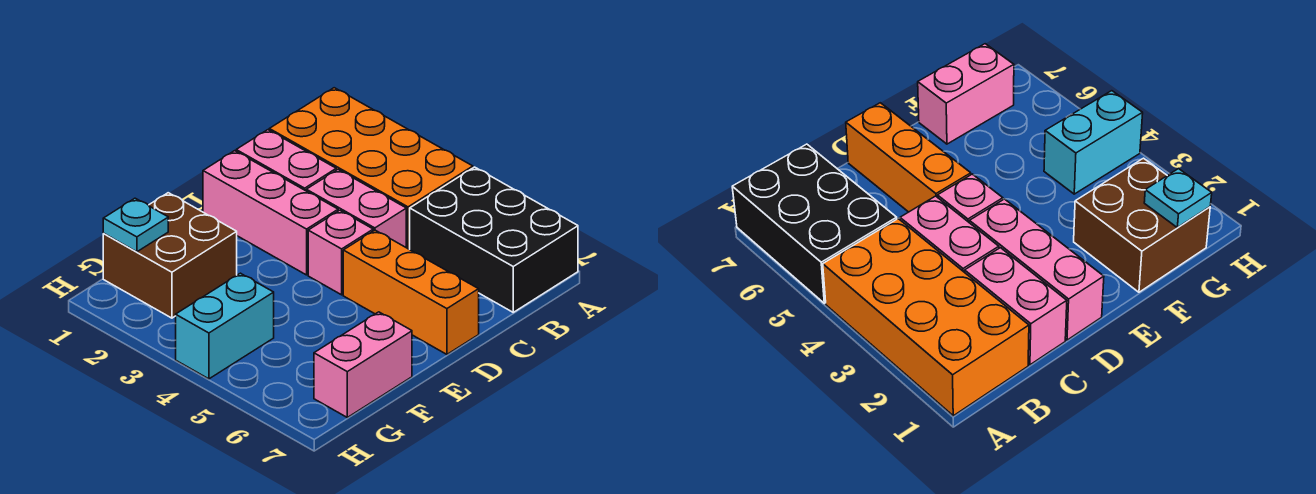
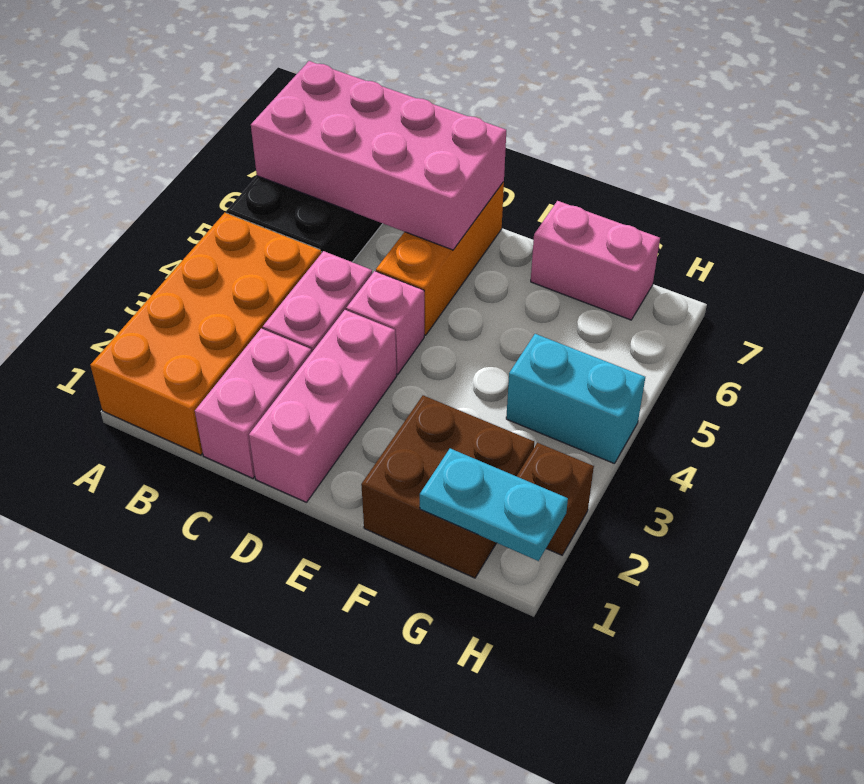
none -> pink 2x4 brick [251,61,506,250]
cyan 1x1 plate [103,198,168,252] -> cyan 1x2 plate [420,449,568,561]
none -> brown 1x1 brick [517,443,594,555]

